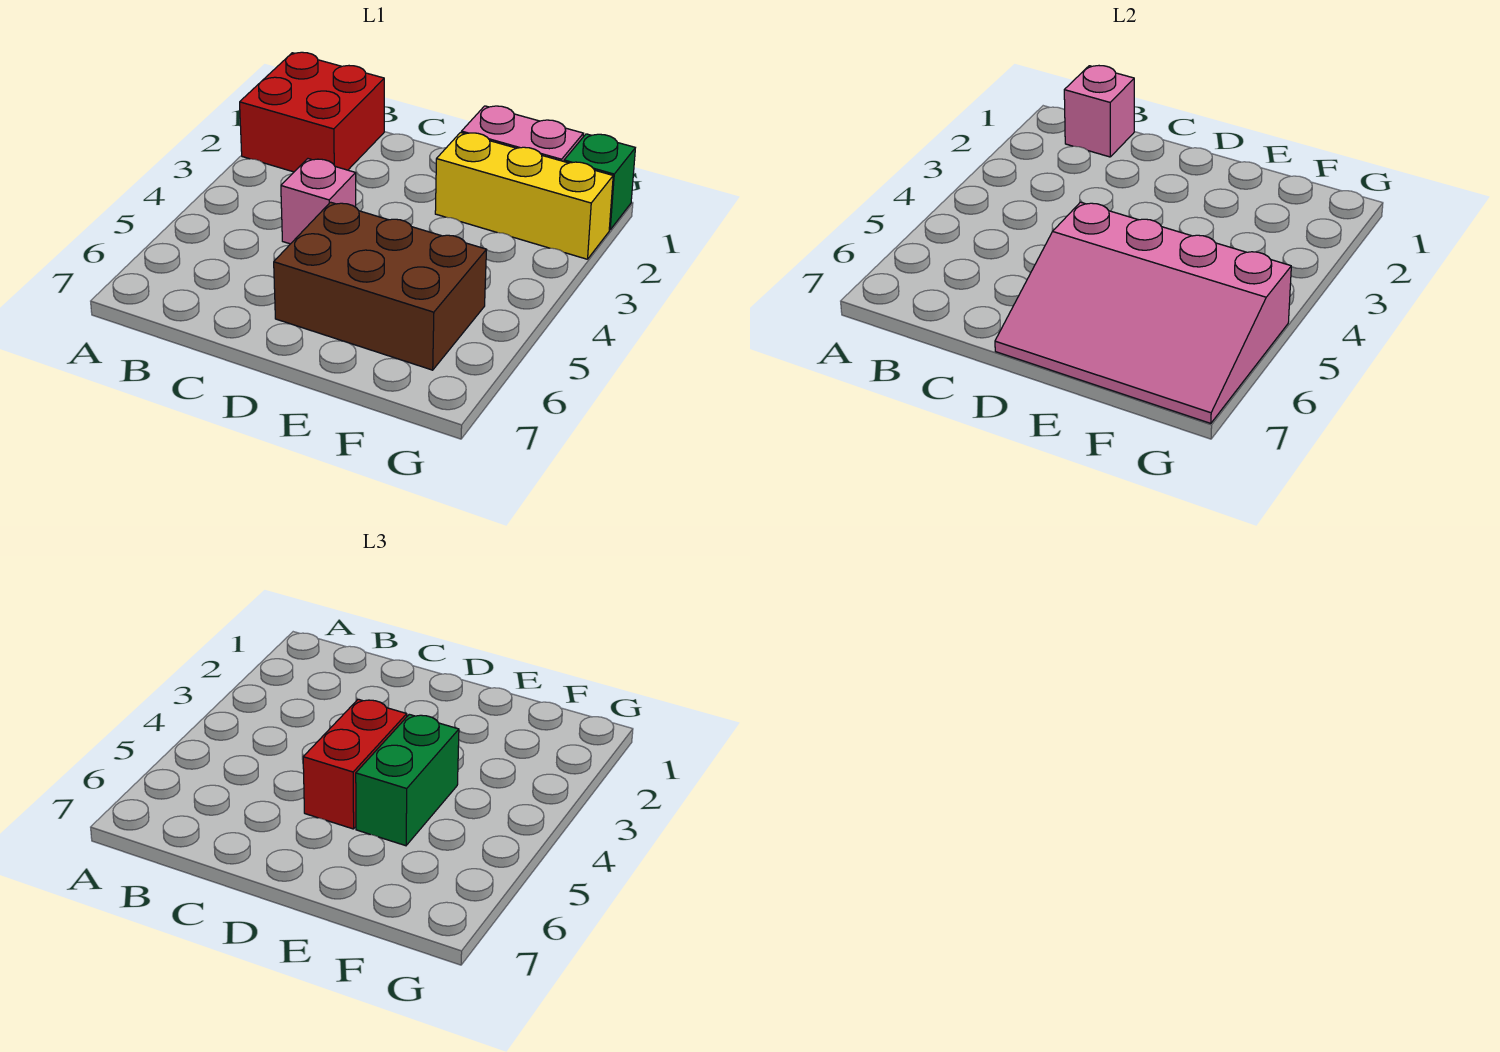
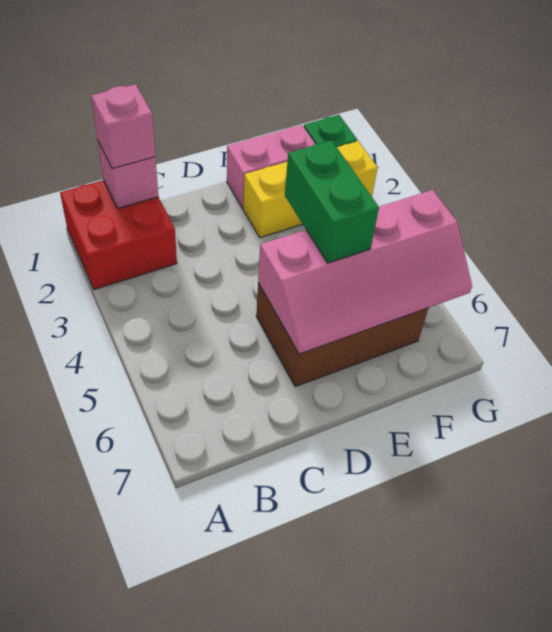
pink 1x1 brick [281,159,356,244] -> pink 1x1 brick moved to [91,84,155,169]
red 1x2 brick [303,699,407,829] -> none
pink 3x4 slope [995,202,1291,423] -> pink 2x4 slope [258,190,472,354]

